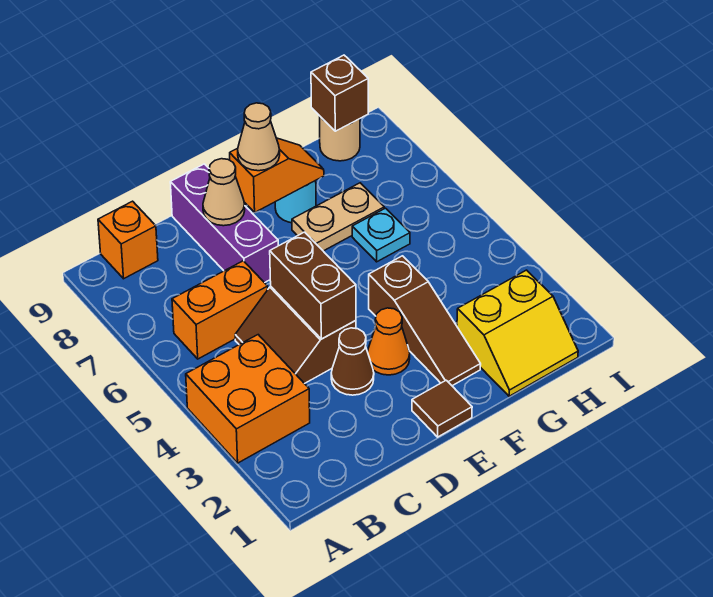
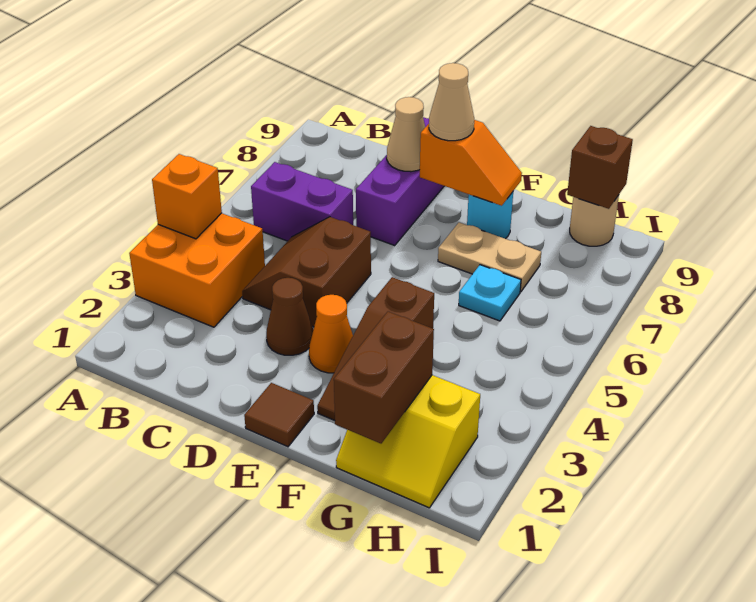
orange 1x2 brick [172,261,268,359] -> purple 1x2 brick [251,162,353,241]
orange 1x1 brick [98,201,158,279] -> orange 1x1 brick moved to [152,154,222,239]
brown 1x2 brick [270,232,356,339] -> brown 1x2 brick moved to [334,312,434,443]

